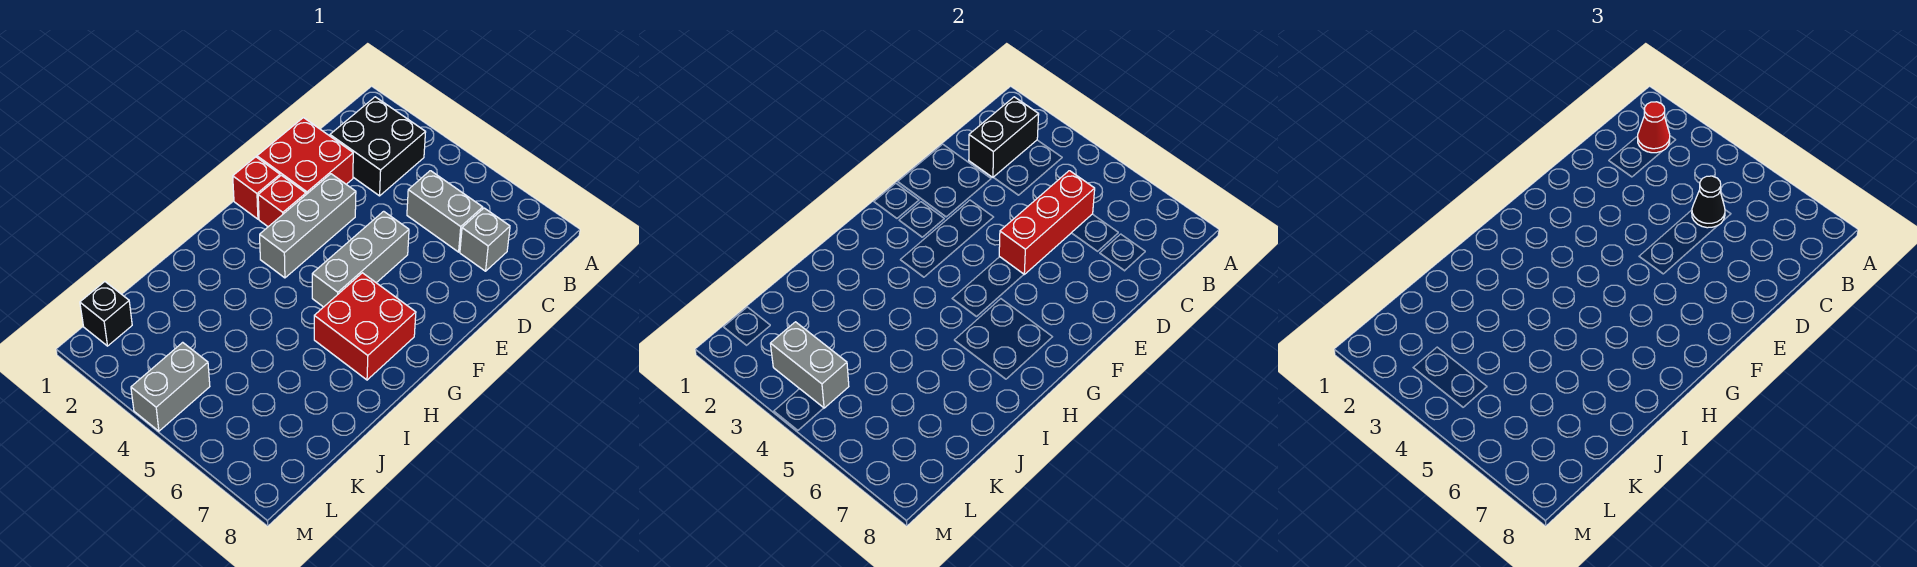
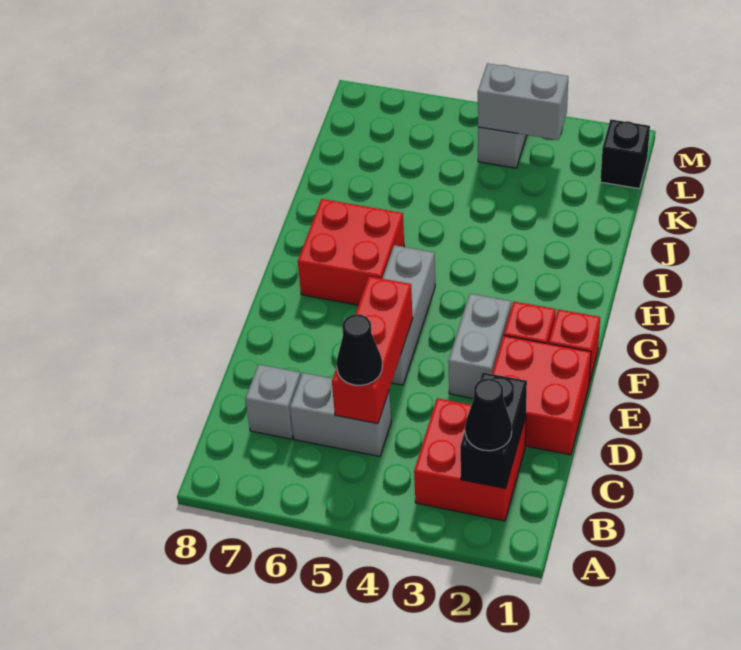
black 2x2 brick [330,97,426,196] -> red 2x2 brick [414,398,526,521]
red 1x1 cone [1638,102,1670,153] -> black 1x1 cone [465,379,512,451]
grey 1x3 brick [260,174,356,278] -> grey 1x2 brick [448,294,511,398]

